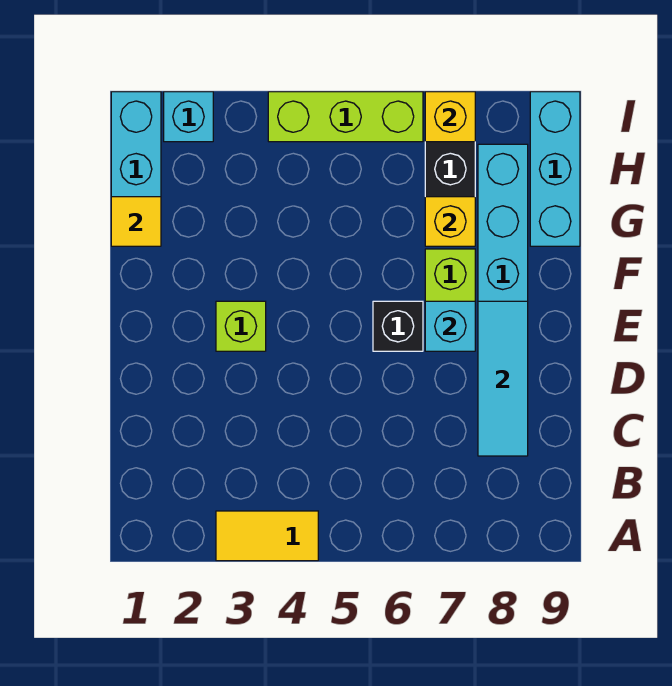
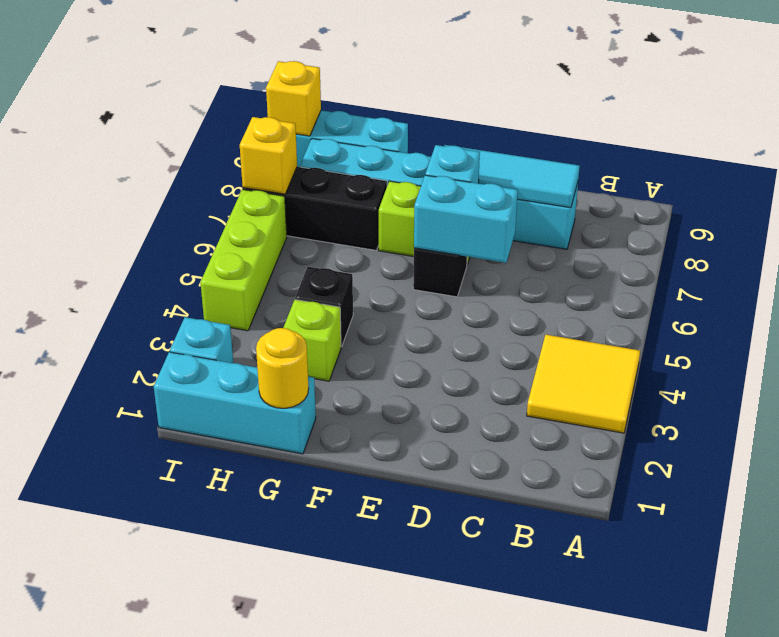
yellow 1x2 tile [216,511,318,561] -> yellow 2x2 tile [527,335,640,433]
none -> cyan 1x2 brick [414,175,518,263]
lime 1x1 brick [216,301,266,351] -> lime 1x1 brick moved to [283,300,341,381]
yellow 1x1 tile [111,197,161,246] -> yellow 1x1 round brick [256,328,309,408]
none -> black 1x1 brick [295,267,353,347]
yellow 1x1 brick [425,197,475,246] -> yellow 1x1 brick moved to [266,61,321,136]

